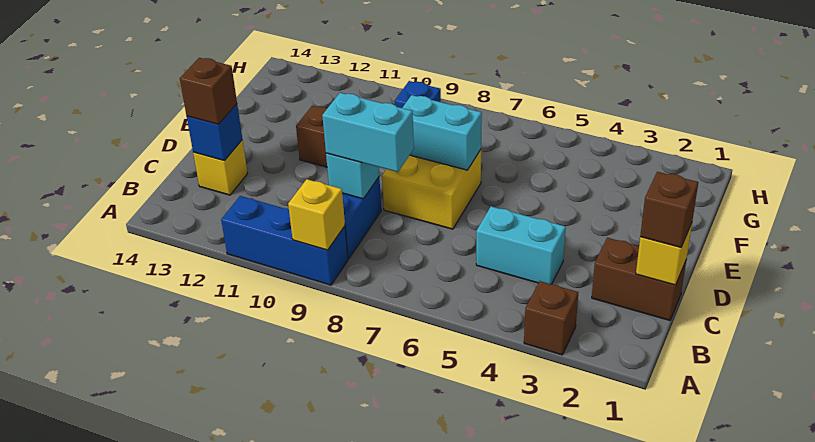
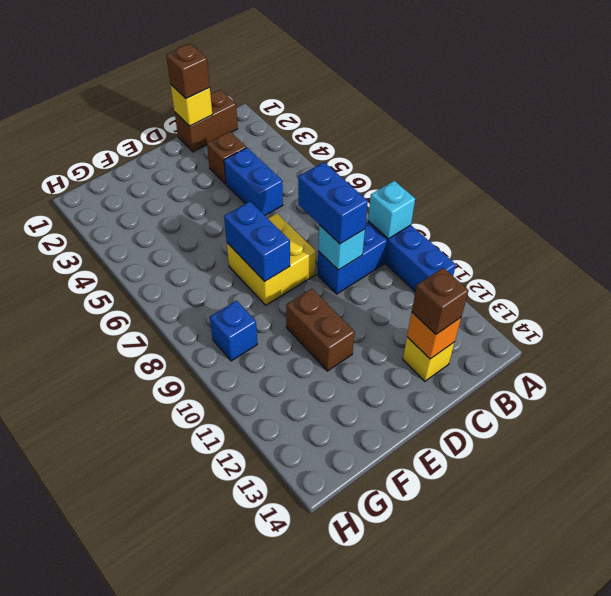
brown 1x1 brick [524,281,578,355] -> brown 1x1 brick moved to [207,132,246,184]
yellow 1x1 brick [288,179,345,250] -> cyan 1x1 brick [368,181,415,239]
brown 1x2 brick [592,238,686,320] -> brown 1x2 brick turned to [175,90,238,152]
cyan 1x2 brick [476,206,566,284] -> blue 1x2 brick [224,148,283,215]
cyan 1x2 brick [322,93,414,172] -> blue 1x2 brick [298,162,368,244]
blue 1x1 brick [187,104,242,161] -> orange 1x1 brick [407,313,461,359]
cyan 1x2 brick [402,95,482,170] -> blue 1x2 brick [224,202,290,281]

